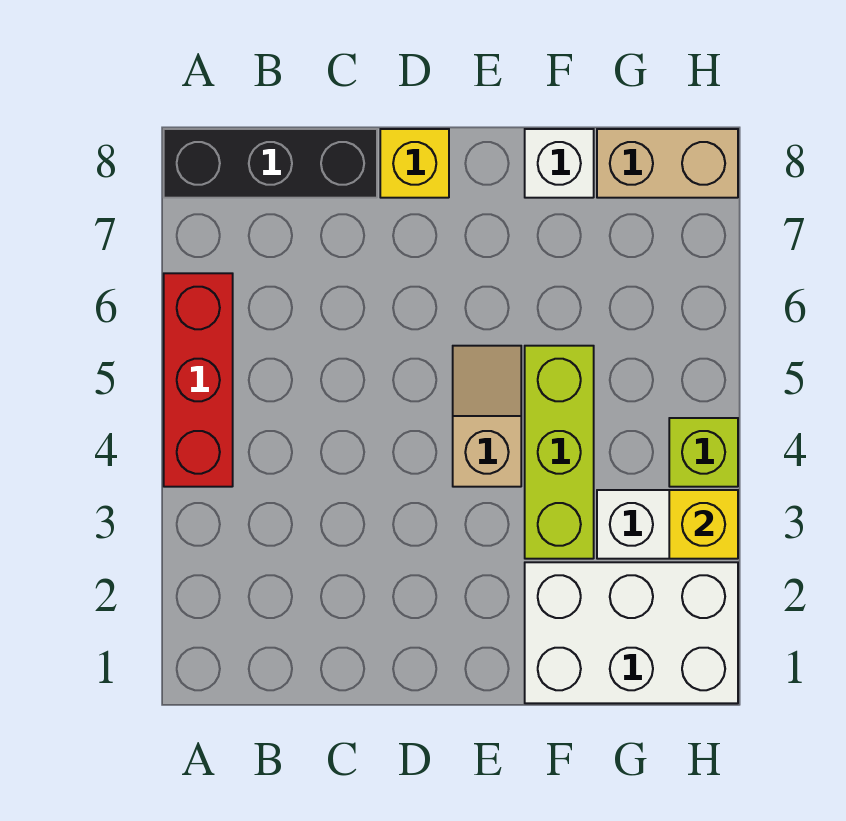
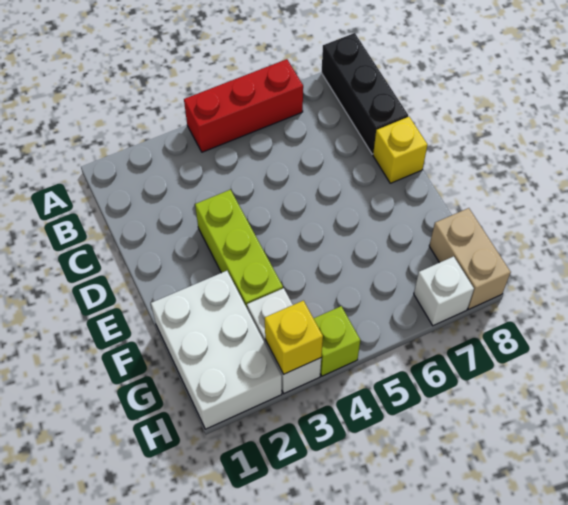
tan 1x2 slope [453,346,521,487] -> none
lime 1x3 brick [525,346,594,559] -> lime 1x3 brick turned to [195,190,283,308]
white 1x1 brick [525,129,594,198] -> white 1x1 brick moved to [414,256,474,326]

